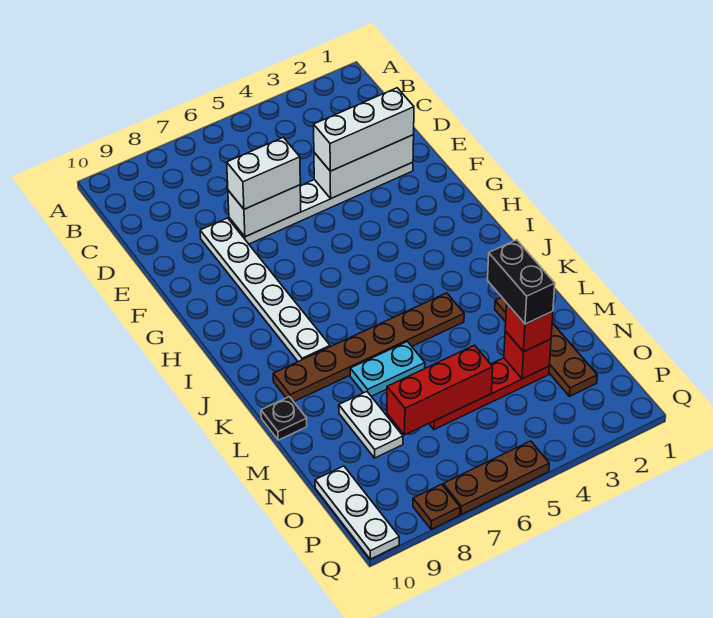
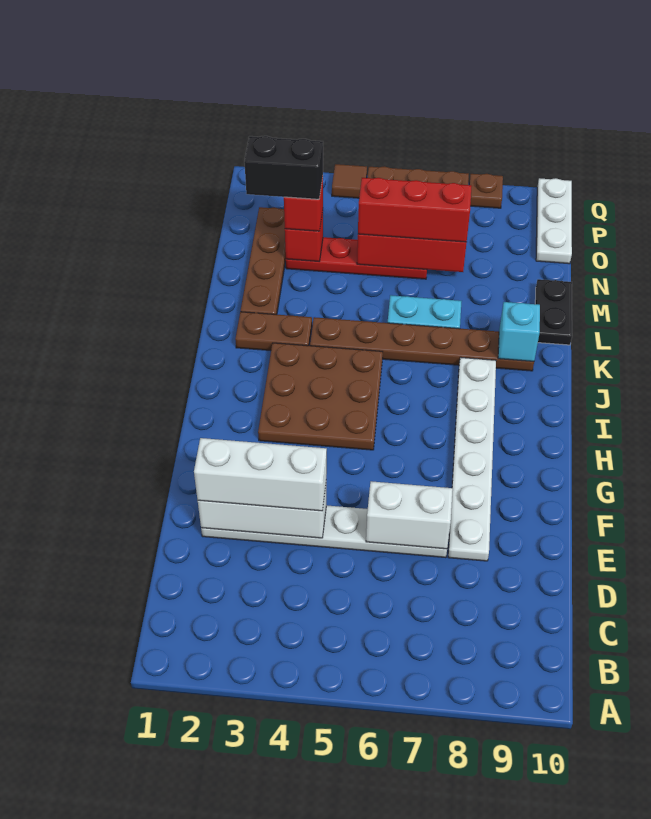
white 1x2 brick [227,137,300,209] -> none
none -> brown 3x3 plate [258,343,383,450]
none -> brown 1x2 plate [235,312,312,351]
none -> cyan 1x1 brick [498,302,540,361]
black 1x1 plate [261,397,307,440] -> black 1x2 plate [535,279,572,345]
black 1x2 brick [488,240,555,324] -> black 1x2 brick turned to [244,136,323,199]
white 1x2 plate [339,392,403,458] -> none
none -> red 1x3 brick [358,178,472,242]
none -> brown 1x1 tile [332,164,367,198]

